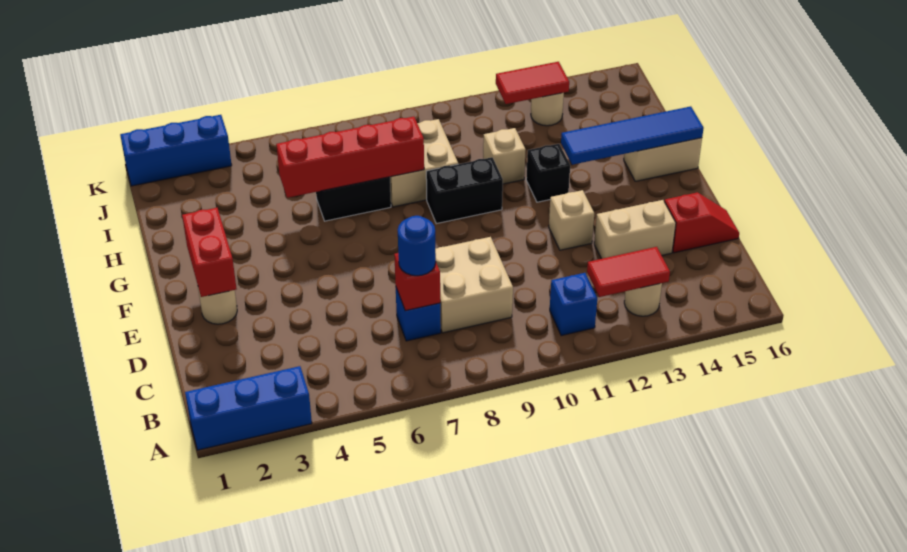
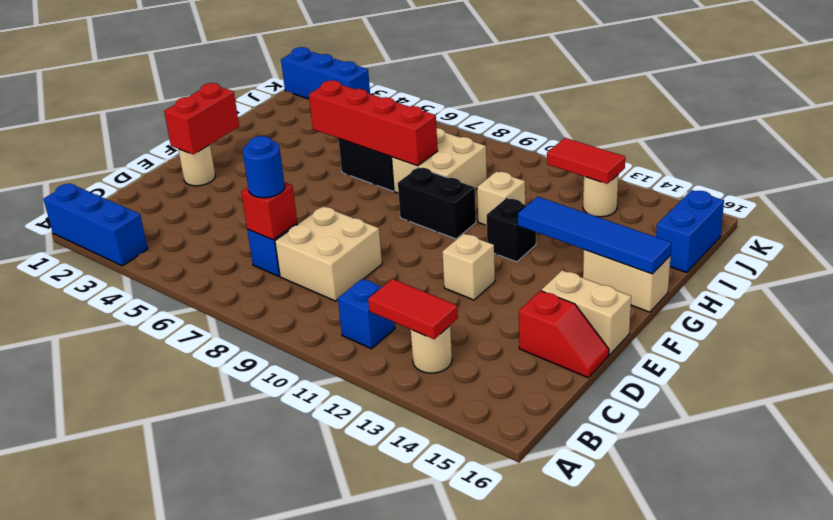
tan 1x2 brick [594,200,676,259] -> tan 1x2 brick moved to [541,270,631,355]
none -> blue 1x2 brick [656,190,724,273]

